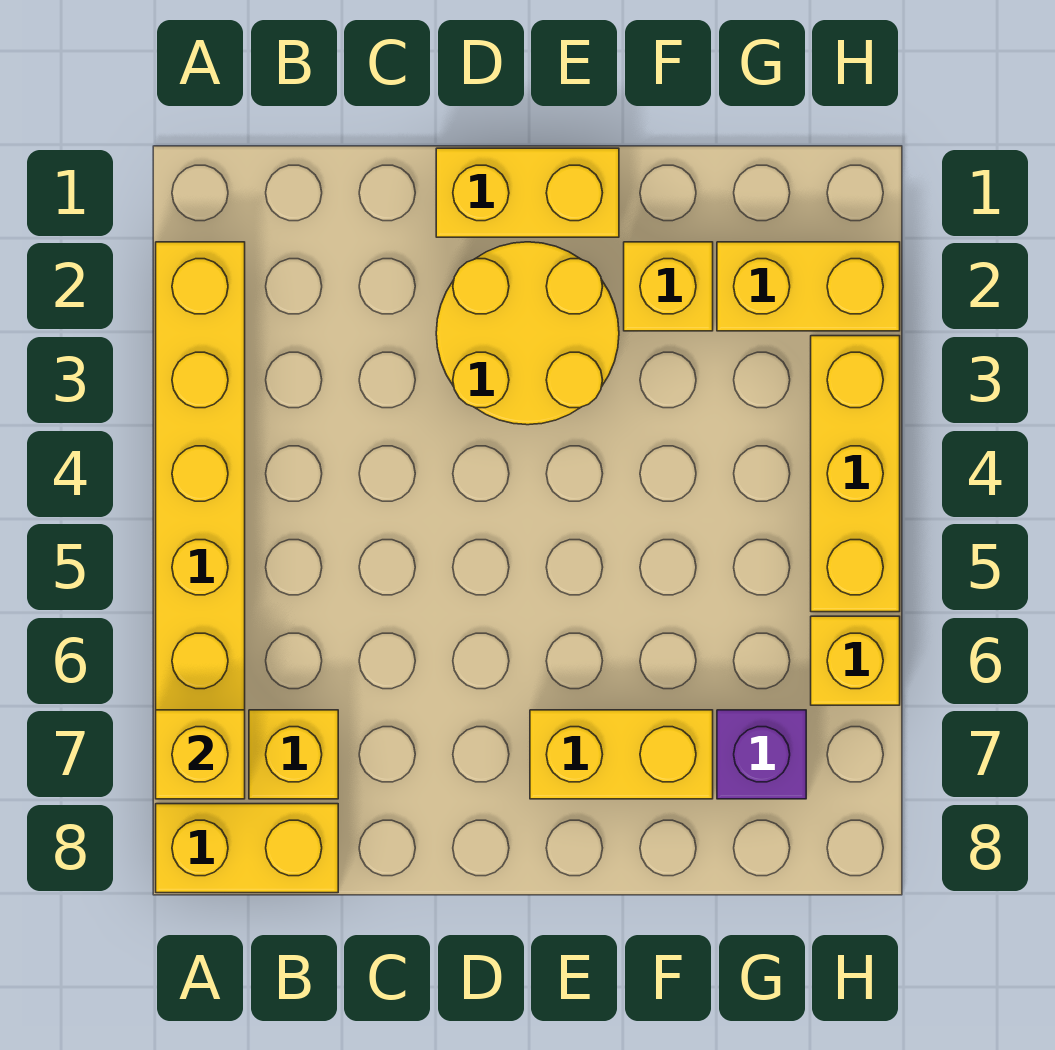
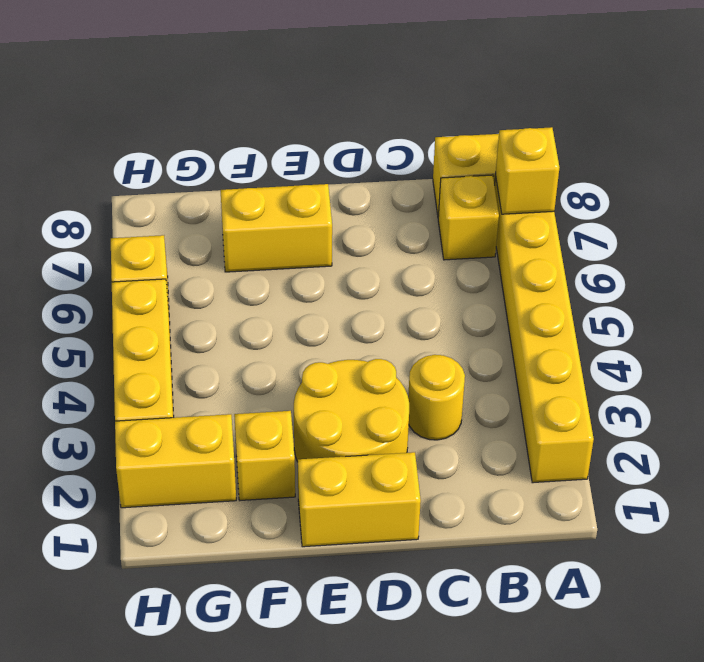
none -> yellow 1x1 round brick [408,355,465,440]
purple 1x1 brick [717,710,806,799] -> none

